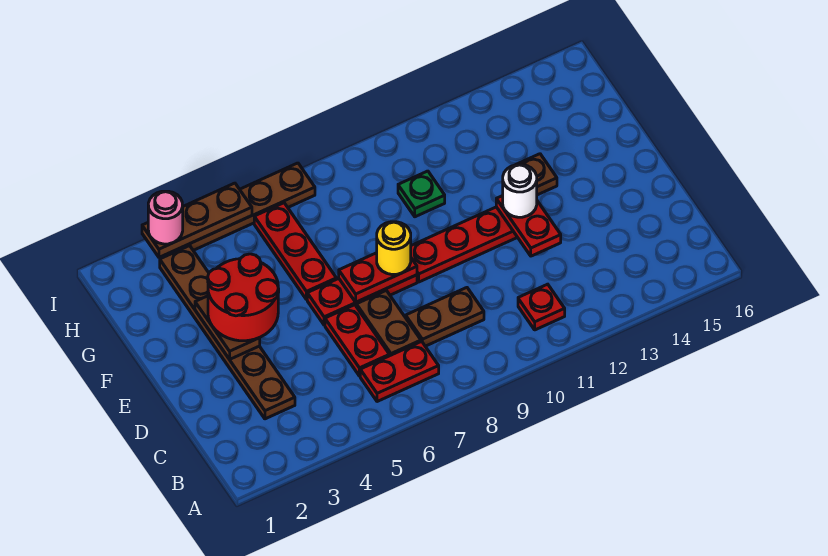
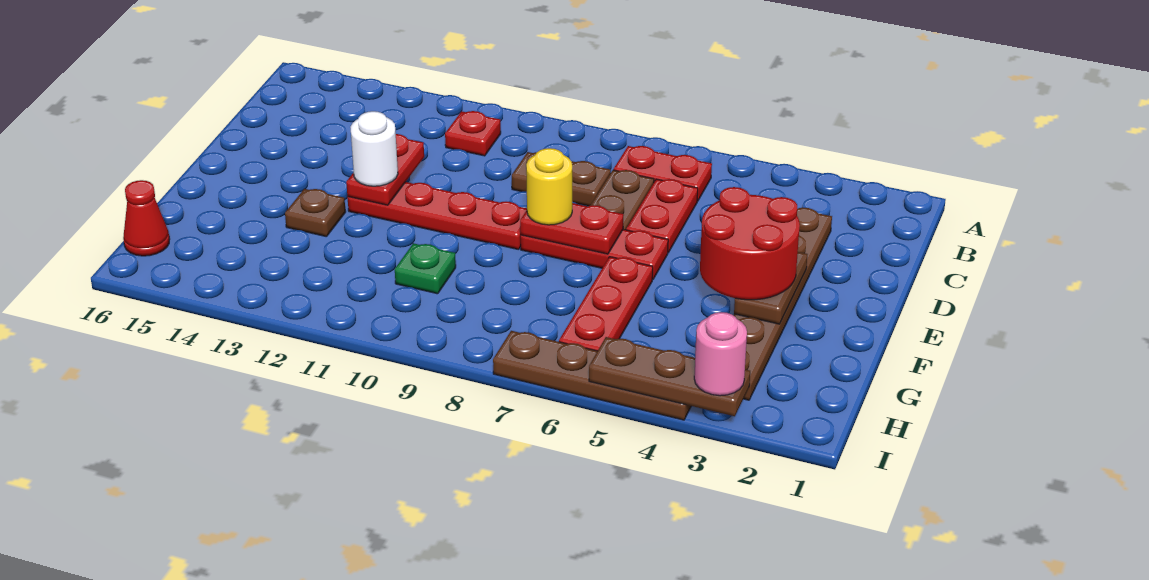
none -> red 1x1 cone [123,180,170,256]

